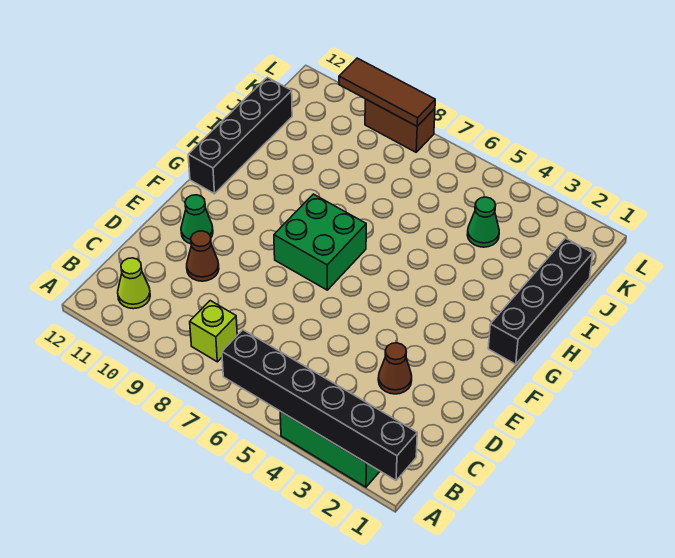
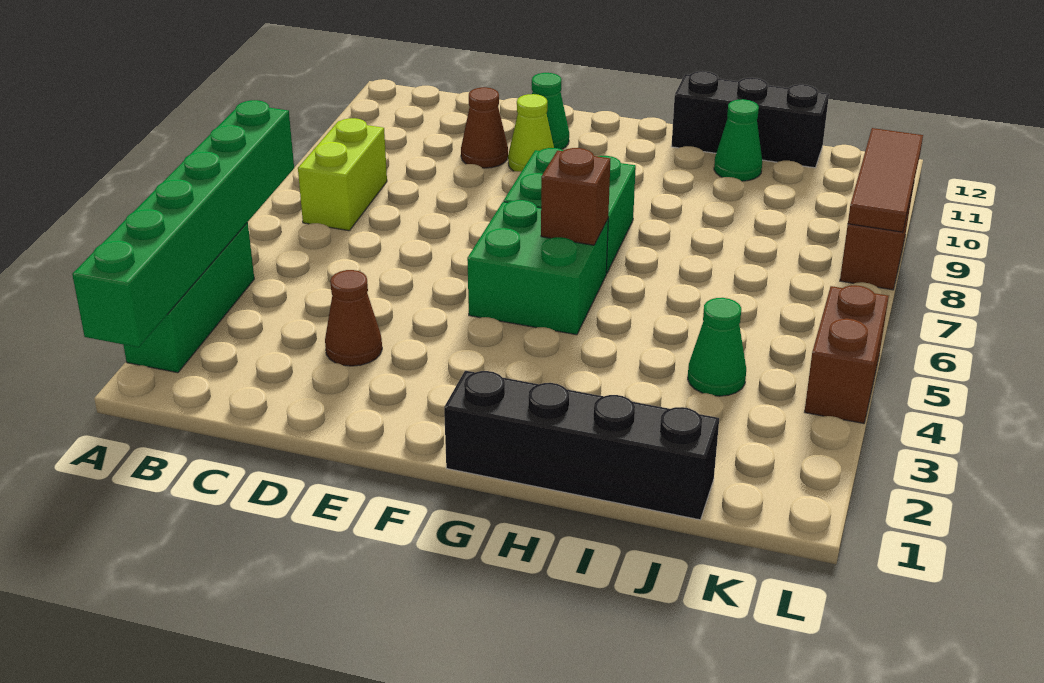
black 1x6 brick [222,330,417,480] -> green 1x6 brick [72,100,294,347]
lime 1x1 brick [190,301,237,362] -> lime 1x2 brick [298,118,387,231]
lime 1x1 cone [118,258,150,309] -> lime 1x1 cone moved to [508,94,554,172]
none -> green 2x2 brick [467,200,608,335]
none -> brown 1x1 brick [541,148,610,245]
black 1x4 brick [188,77,292,194] -> black 1x3 brick [671,71,829,168]
none -> green 1x1 cone [714,99,762,181]
none -> brown 1x2 brick [805,285,889,423]

